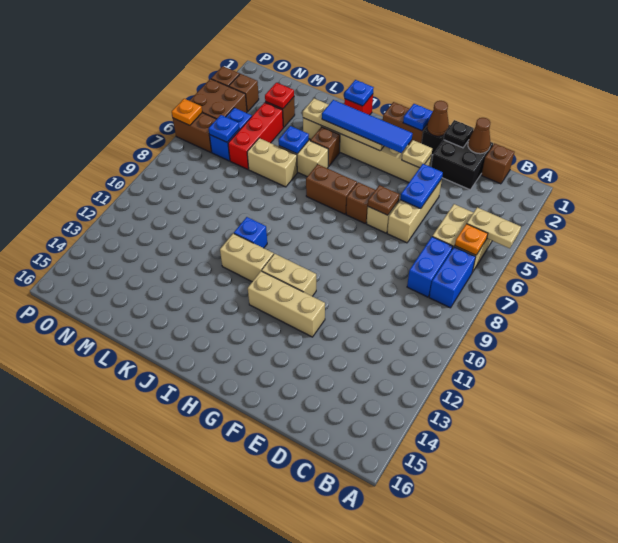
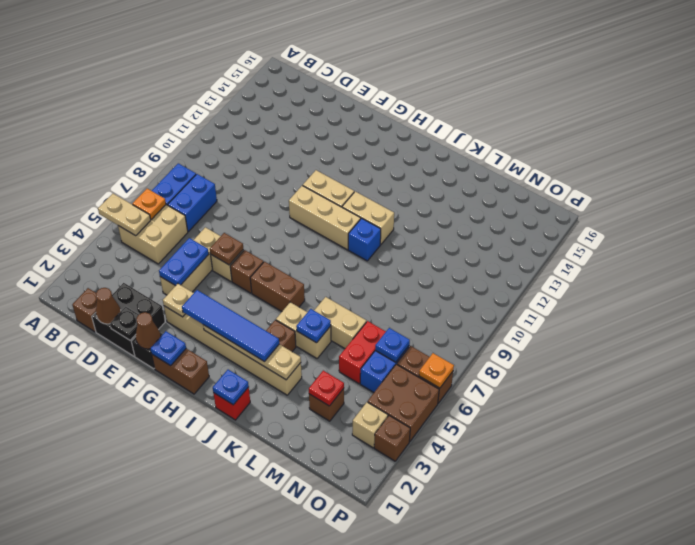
tan 1x3 brick [248,271,325,337] -> tan 1x3 brick moved to [289,186,361,250]
red 1x3 brick [228,102,283,169] -> red 1x2 brick [339,321,386,384]
brown 1x1 brick [229,74,259,112] -> tan 1x1 brick [352,402,388,448]

